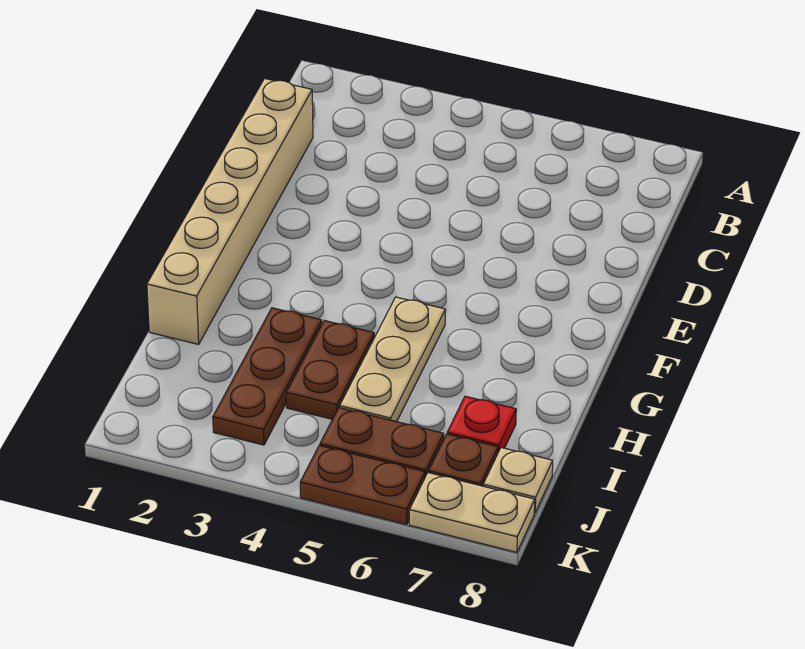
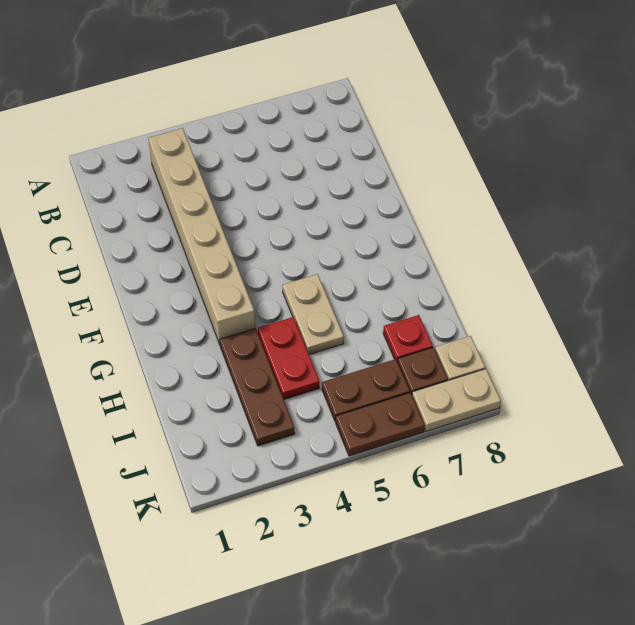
tan 1x6 brick [147,79,313,344] -> tan 1x6 brick moved to [148,128,255,344]
tan 1x3 plate [340,297,446,422] -> tan 1x2 plate [282,274,344,354]
brown 1x2 plate [286,320,374,419] -> red 1x2 plate [258,317,319,399]

